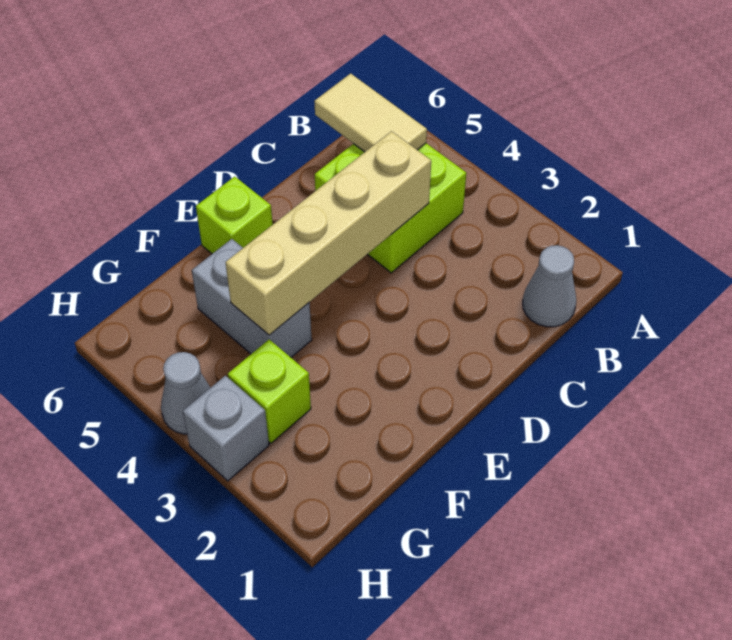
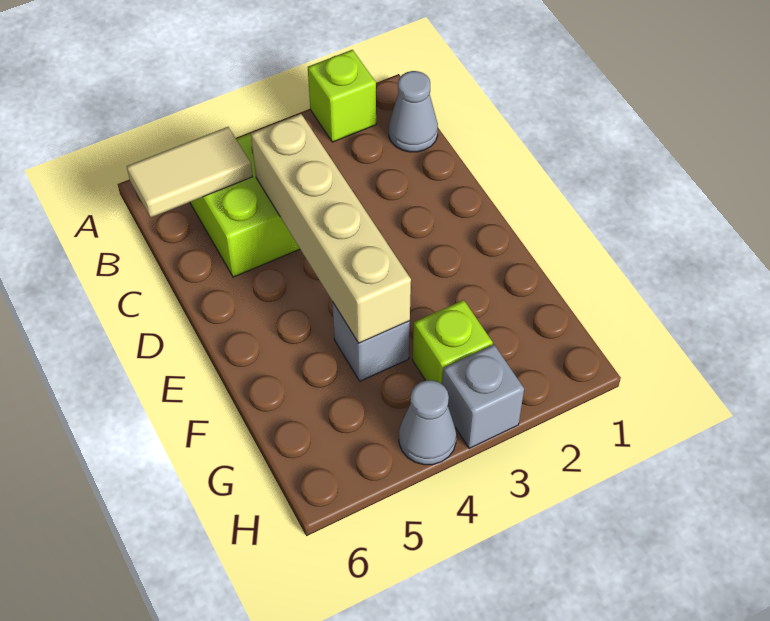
lime 1x1 brick [196,176,273,254] -> lime 1x1 brick moved to [308,50,376,142]
grey 1x2 brick [192,239,312,357] -> grey 1x1 brick [332,302,410,381]

